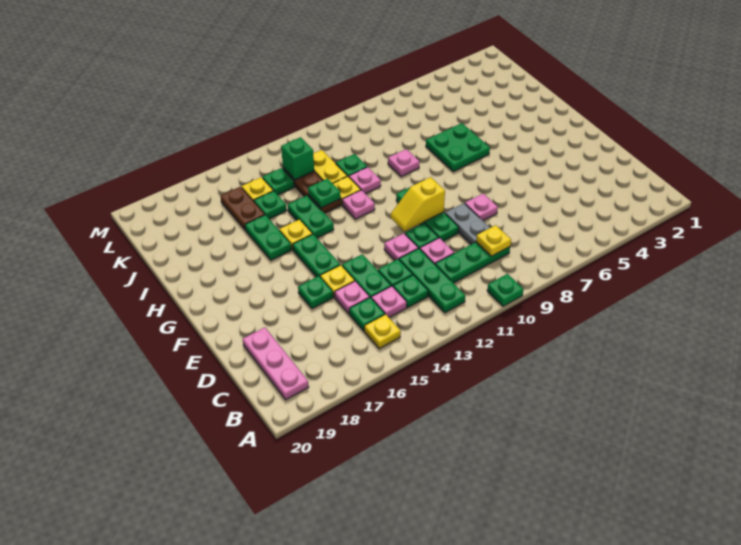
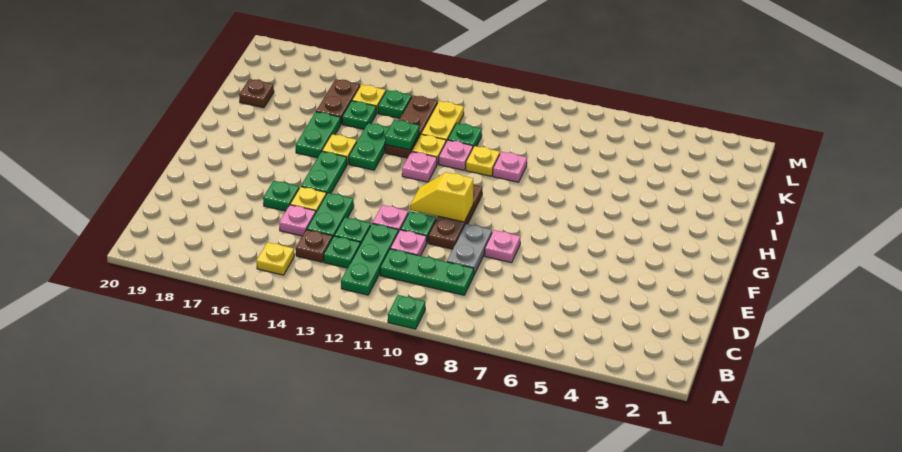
pink 1x3 plate [243,327,309,400] -> none
yellow 1x1 plate [476,225,511,256] -> yellow 1x1 plate moved to [466,146,500,176]
pink 1x1 plate [371,286,407,317] -> brown 1x1 plate [296,230,333,262]
green 1x1 plate [349,297,385,331] -> none
green 1x3 plate [396,188,459,241] -> brown 1x3 plate [428,185,482,249]
green 2x2 plate [426,123,490,172] -> none
none -> brown 1x1 plate [239,79,274,108]
green 1x1 brick [281,137,314,180] -> none

